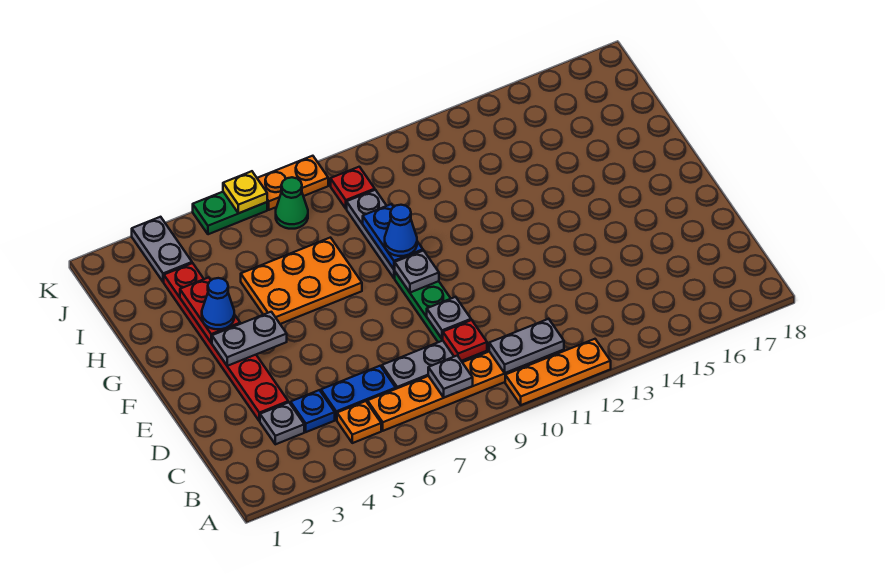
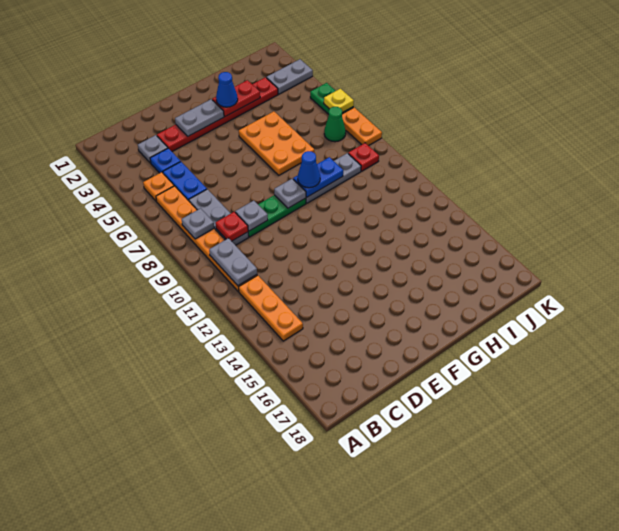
orange 1x3 plate [505,339,611,405] -> orange 1x3 plate moved to [239,275,303,341]
grey 1x2 plate [212,312,287,366] -> grey 1x2 plate turned to [175,99,224,136]

